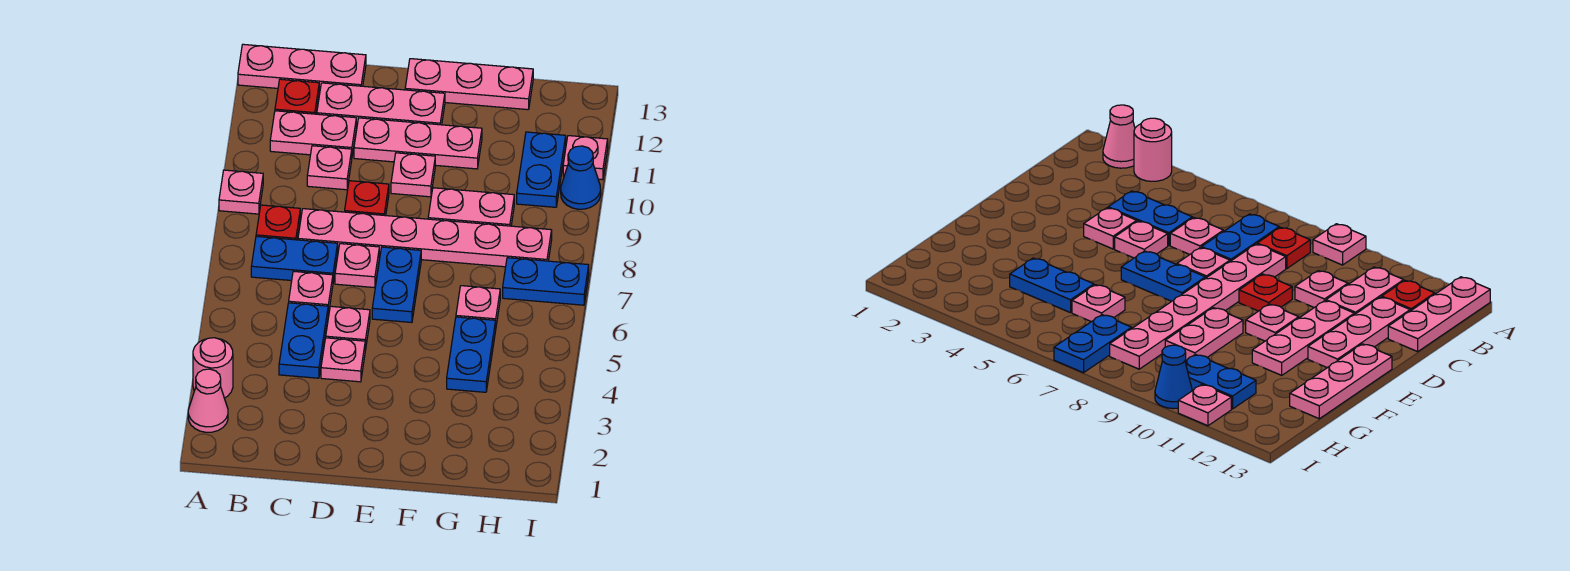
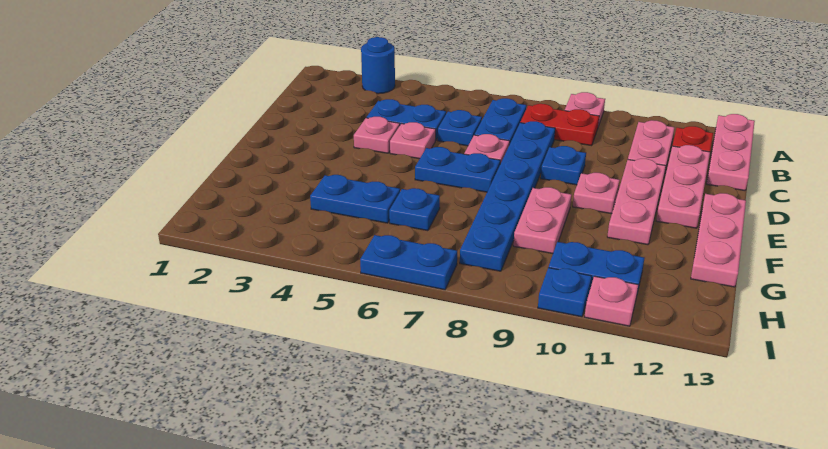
pink 1x1 cone [188,369,228,432] -> none
pink 1x1 round brick [193,338,233,398] -> blue 1x1 round brick [361,37,395,94]
red 1x1 plate [256,205,300,240] -> red 1x2 plate [520,104,599,146]
pink 1x1 plate [289,271,333,315] -> blue 1x1 plate [438,110,482,146]
pink 1x6 plate [298,209,552,267] -> blue 1x6 plate [460,121,555,271]
pink 1x1 plate [307,146,352,190] -> none
red 1x1 plate [345,181,389,216] -> blue 1x1 plate [541,146,586,185]
pink 1x1 plate [456,286,500,325] -> blue 1x1 plate [389,188,440,231]
blue 1x2 plate [503,258,589,305] -> blue 1x2 plate turned to [360,235,457,290]
blue 1x1 cone [561,146,601,209] -> blue 1x1 plate [538,268,592,317]

